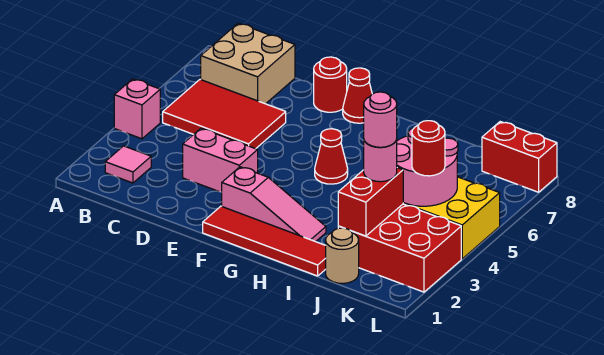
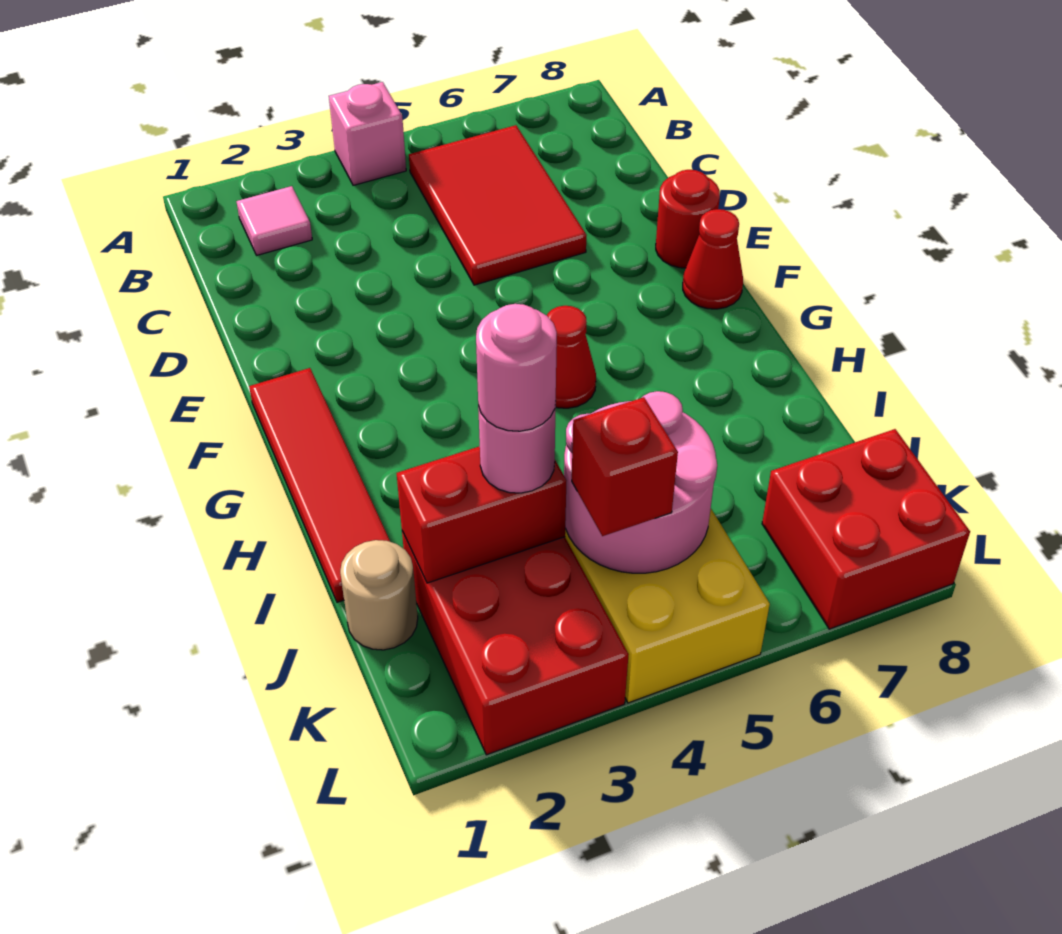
tan 2x2 brick [201,23,295,104] -> none
pink 1x2 brick [183,128,258,192] -> none
pink 1x3 slope [222,167,326,242] -> none
red 1x1 round brick [412,121,445,176] -> red 1x1 brick [572,397,678,536]
red 1x2 brick [482,122,557,192] -> red 2x2 brick [762,429,970,629]

